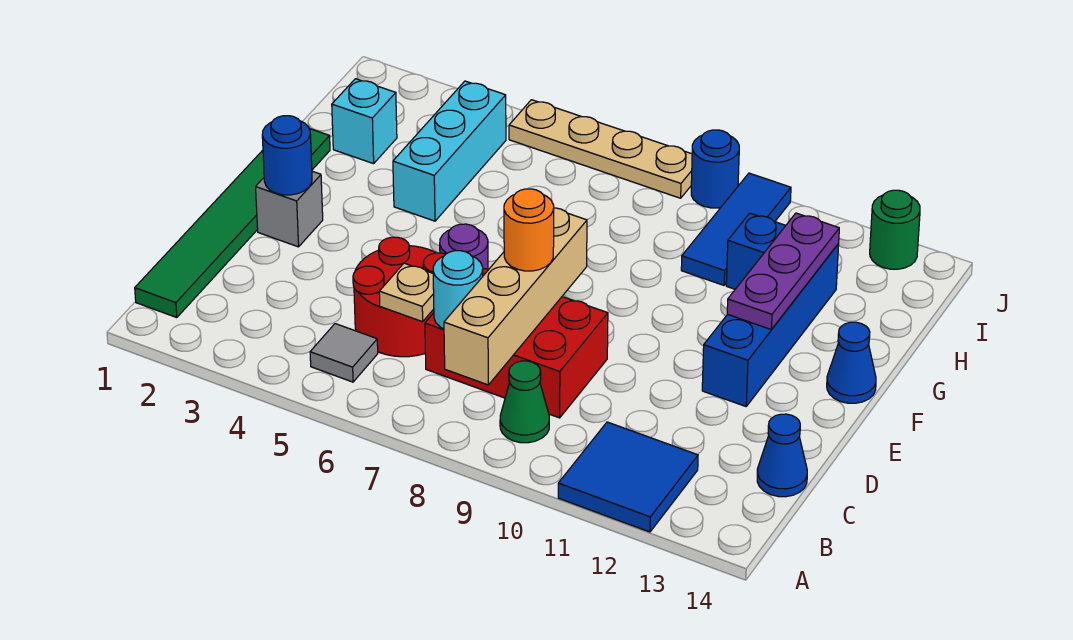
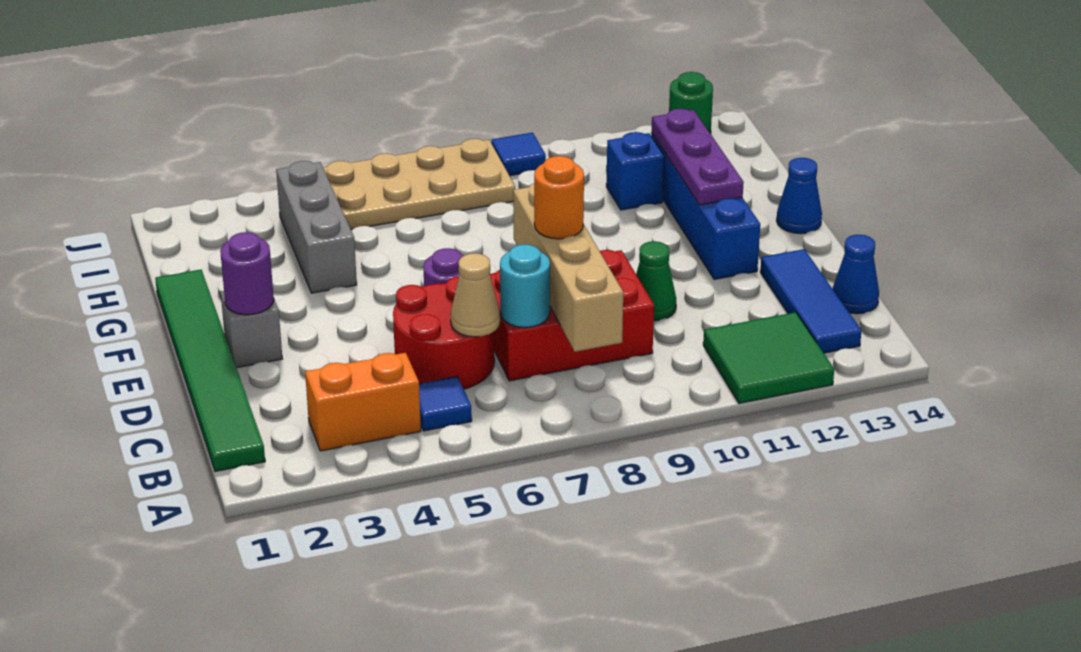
blue 2x2 tile [558,422,698,532] -> green 2x2 tile [703,312,834,403]
none -> orange 1x2 brick [305,353,421,451]
grey 1x1 tile [310,324,378,382] -> blue 1x1 tile [419,377,472,431]
green 1x1 cone [500,361,549,443] -> green 1x1 cone moved to [636,241,676,321]
tan 1x1 plate [379,263,434,322] -> tan 1x1 cone [451,253,500,337]
blue 1x1 round brick [262,116,312,195] -> purple 1x1 round brick [220,232,274,315]
cyan 1x3 brick [393,81,506,221] -> grey 1x3 brick [276,161,357,293]
cyan 1x1 brick [332,79,397,164] -> none
blue 1x3 tile [681,173,791,285] -> blue 1x3 tile moved to [760,249,862,353]
tan 1x4 plate [509,100,692,198] -> tan 2x4 plate [323,139,515,230]
blue 1x1 round brick [691,130,739,208] -> blue 1x1 tile [491,133,546,176]

